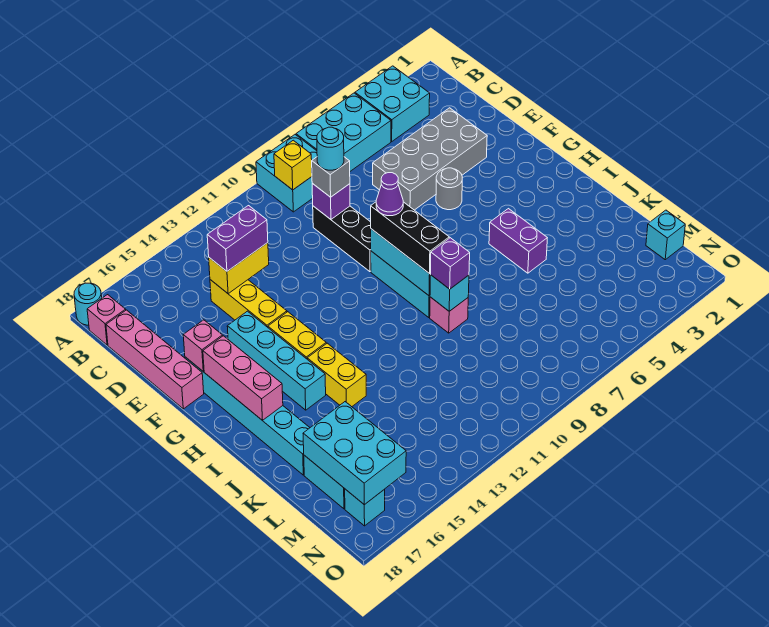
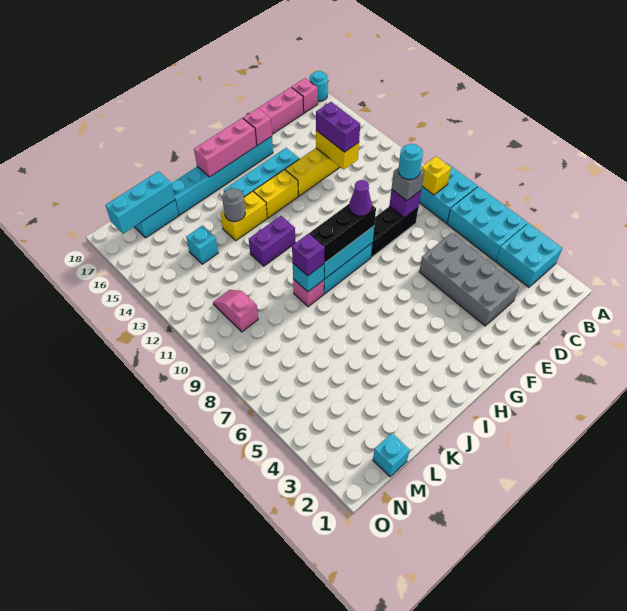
grey 1x1 round brick [436,168,462,210] -> grey 1x1 round brick moved to [222,188,245,221]
purple 1x2 brick [489,209,547,273] -> purple 1x2 brick moved to [249,216,295,266]
cyan 2x3 brick [303,402,406,505] -> cyan 1x3 brick [106,171,175,234]
none -> pink 1x2 slope [213,290,258,332]
cyan 1x1 brick [345,489,385,526] -> cyan 1x1 brick moved to [186,226,218,264]

